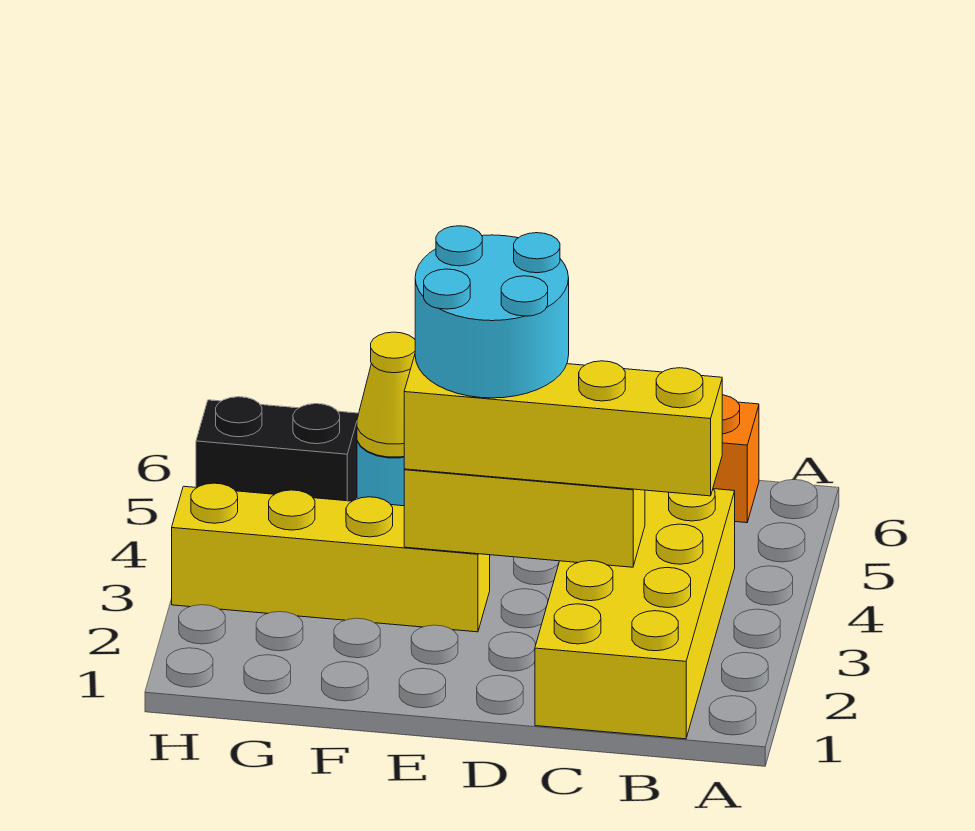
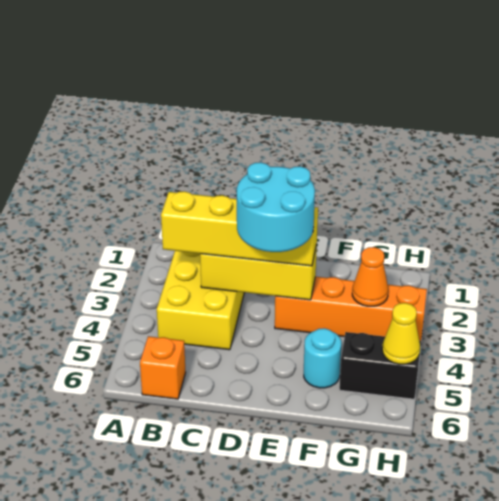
yellow 1x4 brick [172,483,490,632] -> orange 1x4 brick [275,277,427,341]
yellow 1x1 cone [357,332,415,457] -> yellow 1x1 cone moved to [382,303,420,364]
none -> orange 1x1 cone [352,247,388,306]

